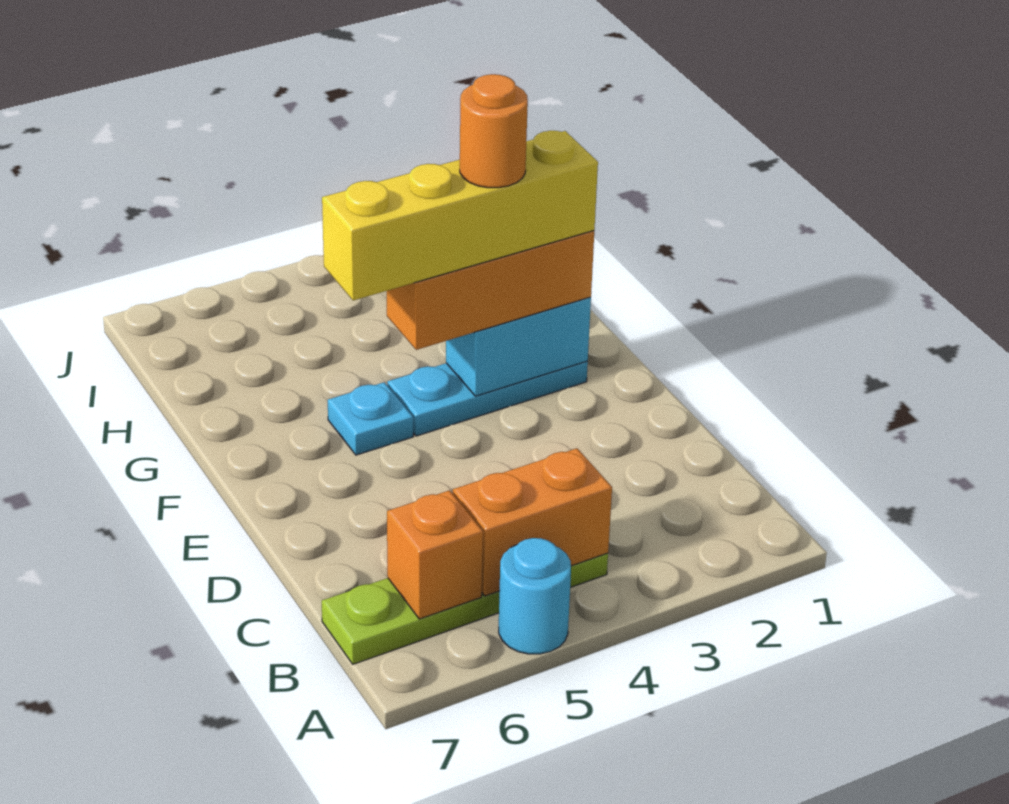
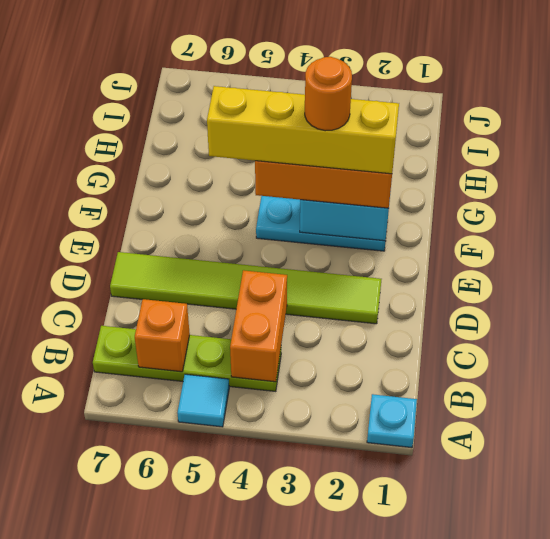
cyan 1x1 round brick [499,538,571,654] -> cyan 1x1 tile [177,374,229,427]
orange 1x2 brick [452,448,612,596] -> orange 1x2 brick turned to [230,270,287,382]
none -> lime 1x6 tile [110,252,381,324]
cyan 1x1 plate [328,382,413,455] -> cyan 1x1 plate moved to [367,394,417,448]

